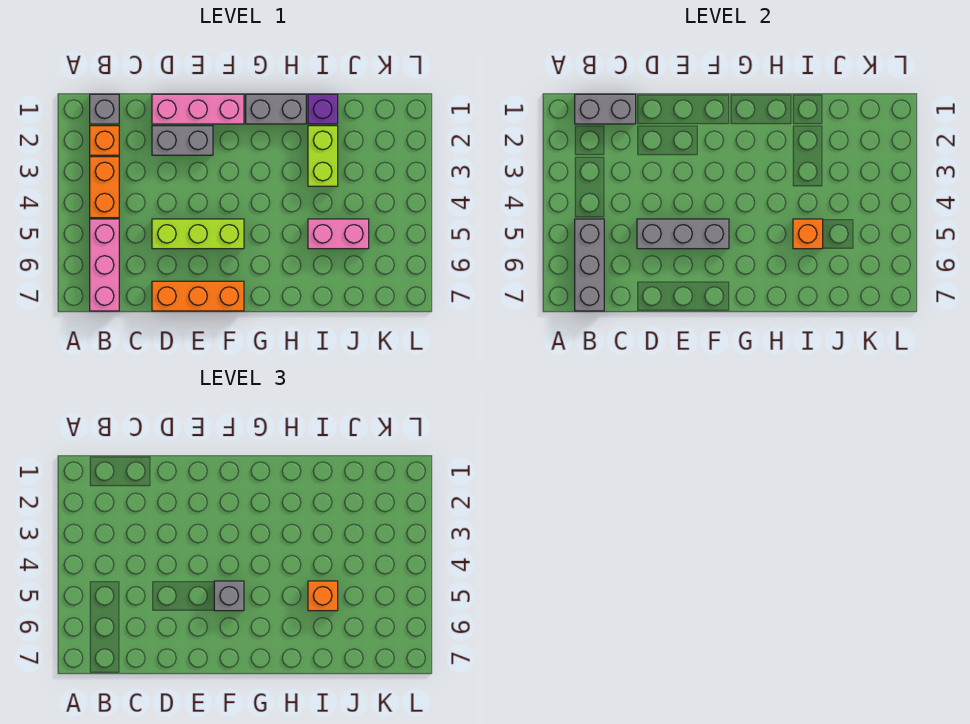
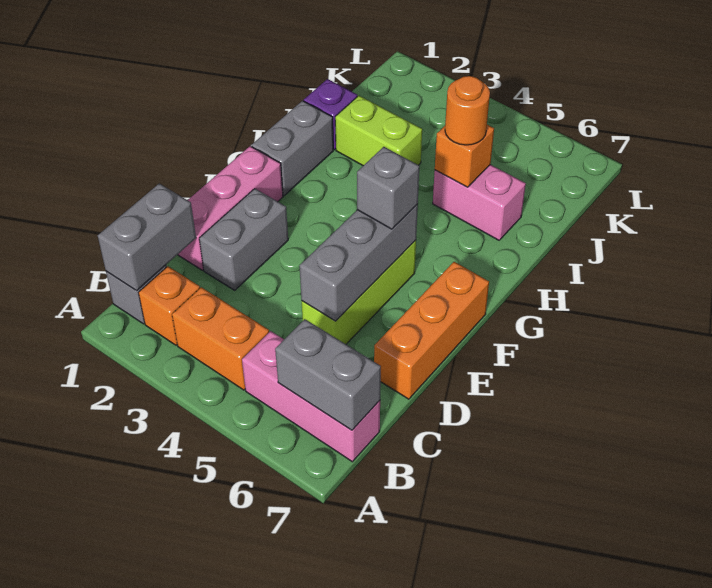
grey 1x3 brick [575,219,604,311] -> grey 1x2 brick [275,319,381,430]
pink 1x2 brick [308,219,369,249] -> pink 1x2 brick turned to [433,165,526,240]
orange 1x1 brick [308,581,338,611] -> orange 1x1 round brick [445,76,490,145]

